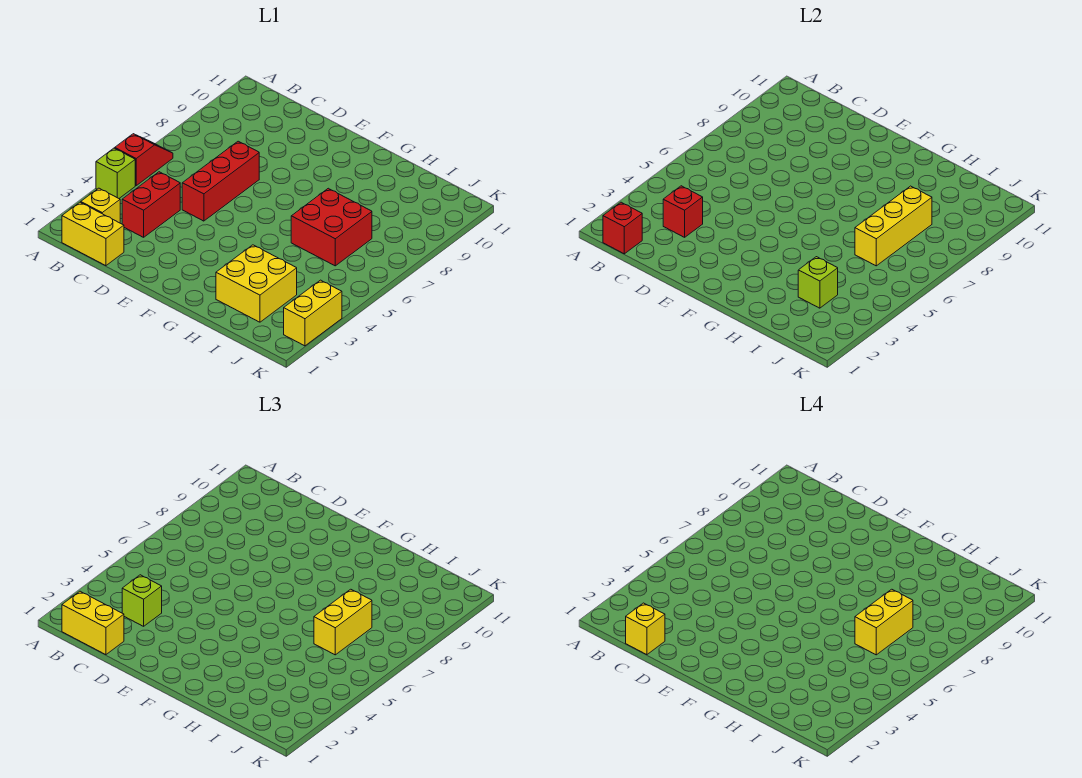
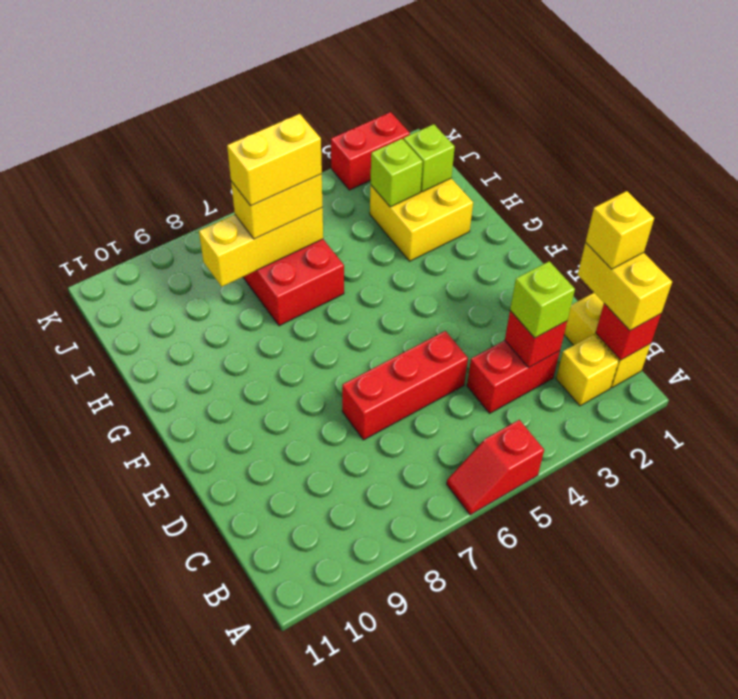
lime 1x1 brick [96,148,135,198] -> lime 1x1 brick moved to [404,124,455,192]
yellow 1x2 brick [284,280,342,346] -> red 1x2 brick [331,112,410,190]

